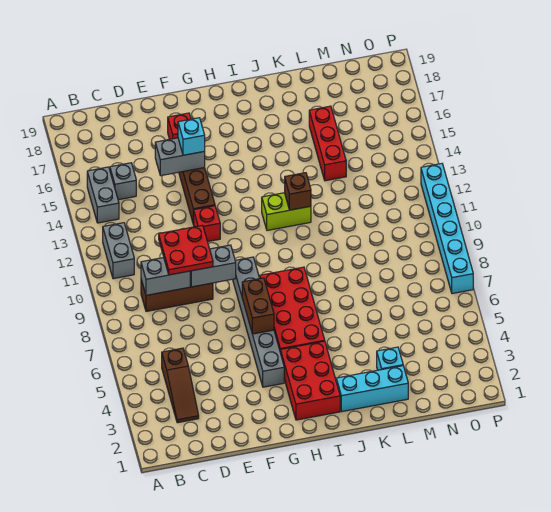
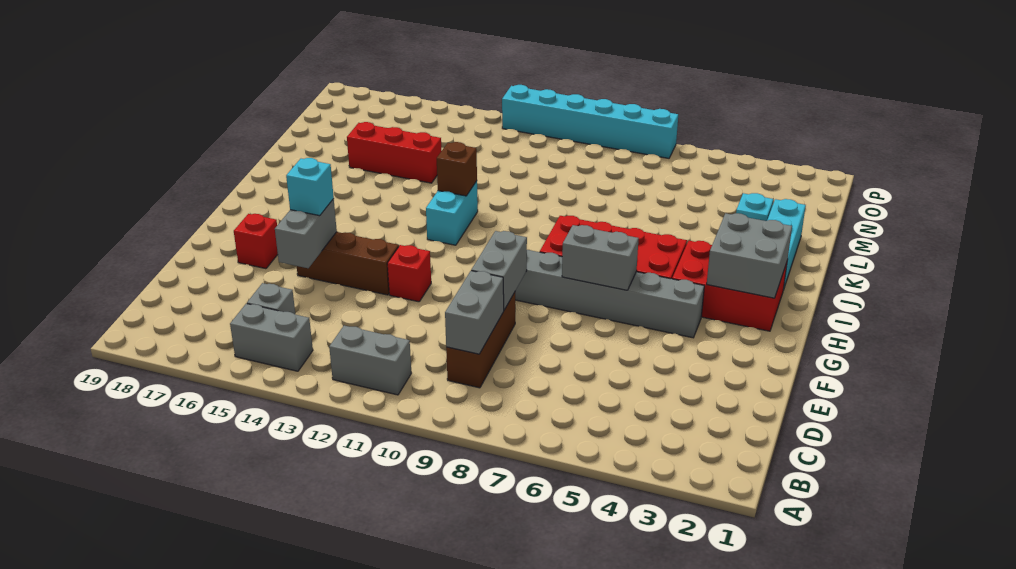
brown 1x3 slope [162,348,199,423] -> none
red 2x2 plate [159,225,213,275] -> none
brown 1x2 brick [242,278,274,334] -> grey 1x2 brick [562,225,639,290]
none -> grey 2x2 brick [707,213,792,298]
lime 1x2 brick [262,193,311,230] -> cyan 1x2 brick [426,181,478,245]

